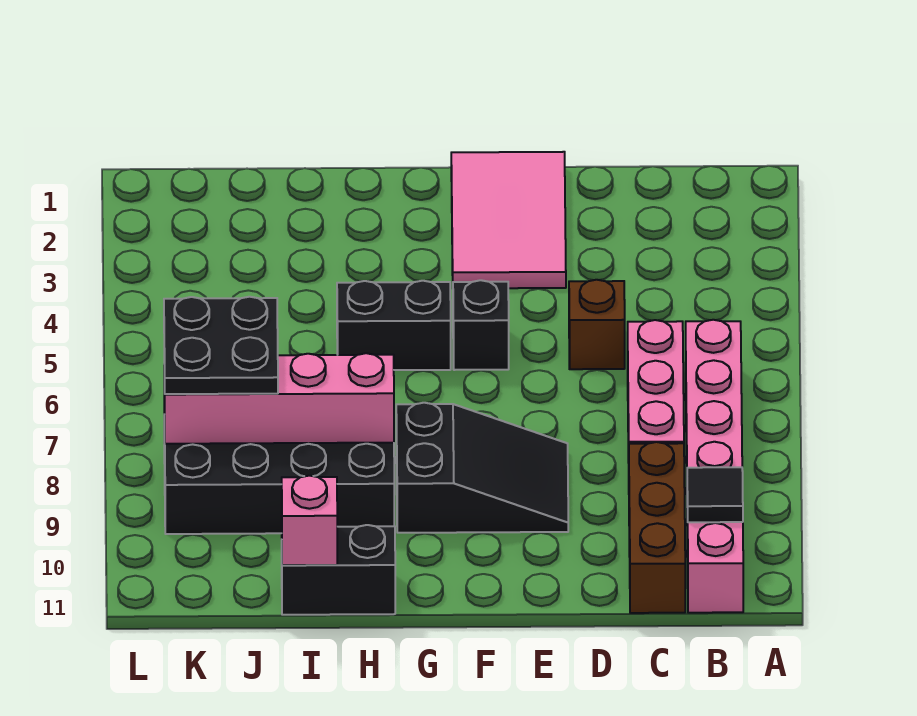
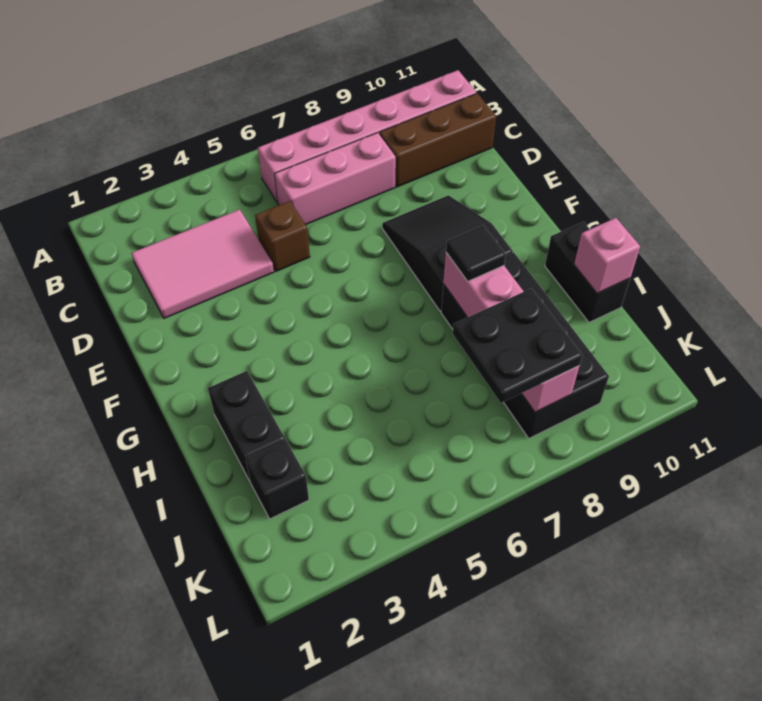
black 1x1 tile [687,467,743,522] -> black 1x1 tile moved to [446,225,506,281]
pink 2x3 tile [451,152,566,288] -> pink 2x3 tile moved to [131,210,274,318]
black 1x1 brick [453,280,509,370] -> black 1x1 brick moved to [246,441,309,519]
black 1x2 brick [337,281,451,370] -> black 1x2 brick moved to [208,371,286,482]

